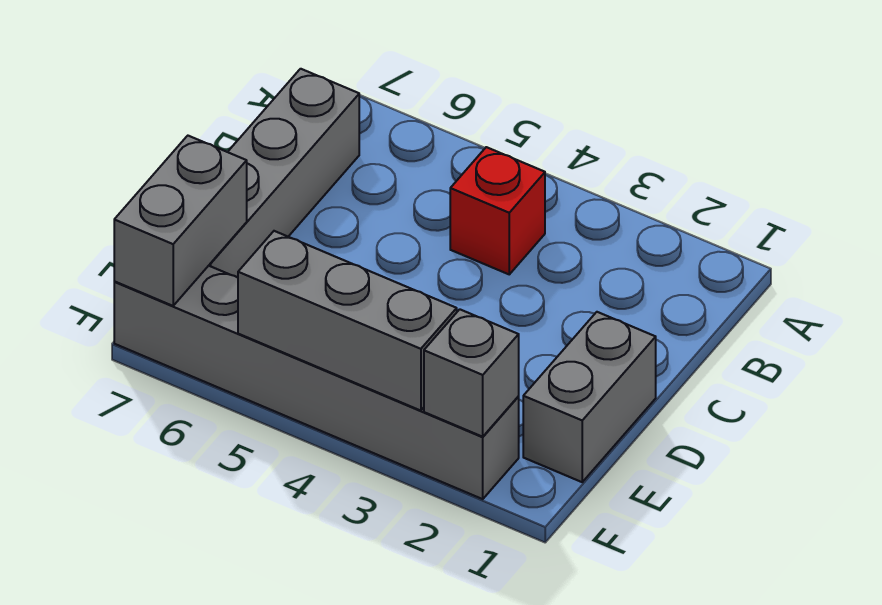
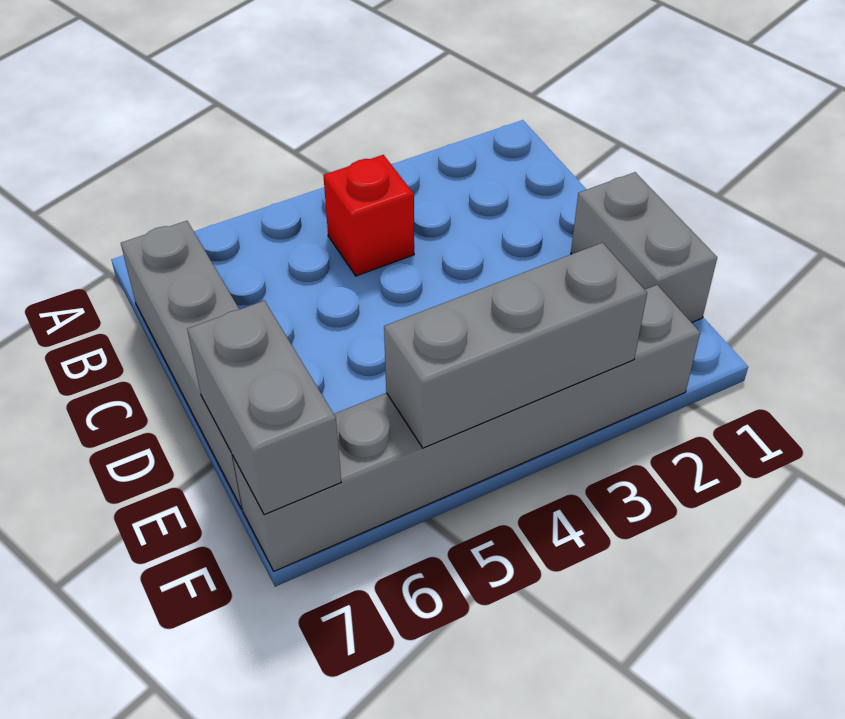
grey 1x1 brick [424,309,519,437] -> none

